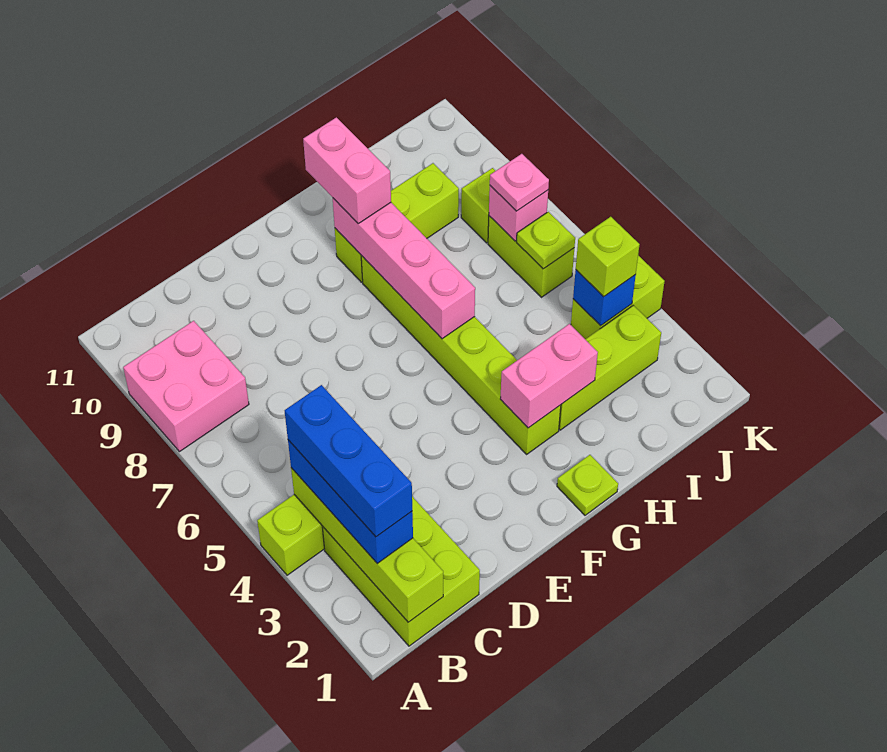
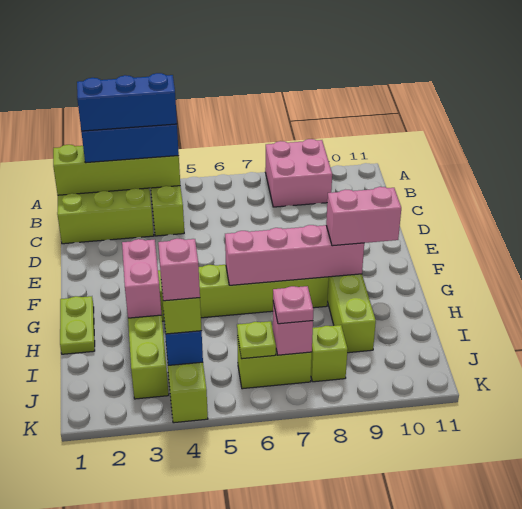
lime 1x1 plate [557,455,618,515] -> lime 1x2 plate [60,296,95,354]
none -> pink 1x1 brick [158,238,200,301]

